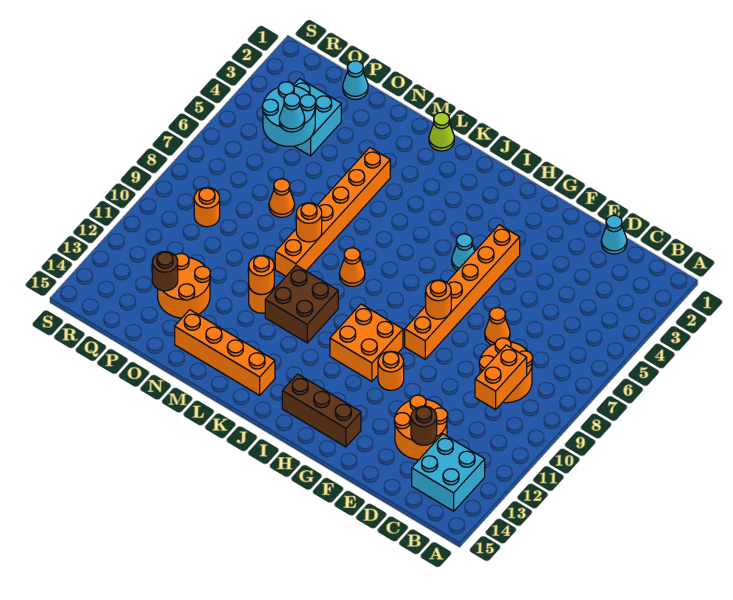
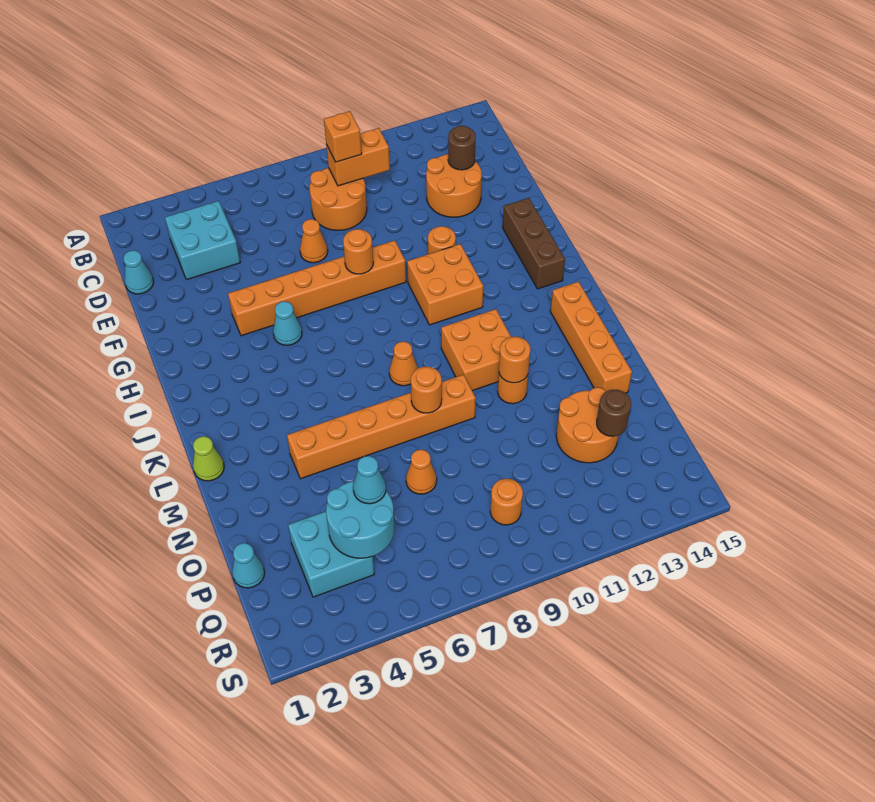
cyan 2x2 brick [412,434,485,511] -> cyan 2x2 brick moved to [165,201,240,280]
none -> orange 1x1 brick [324,111,362,162]
brown 2x2 brick [265,265,338,343] -> orange 2x2 brick [441,309,511,391]

